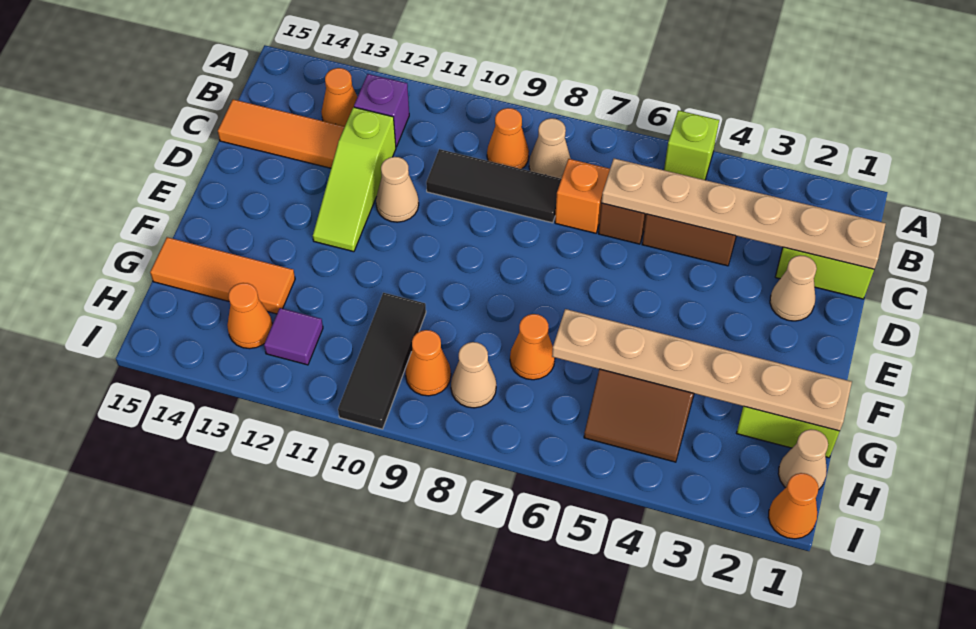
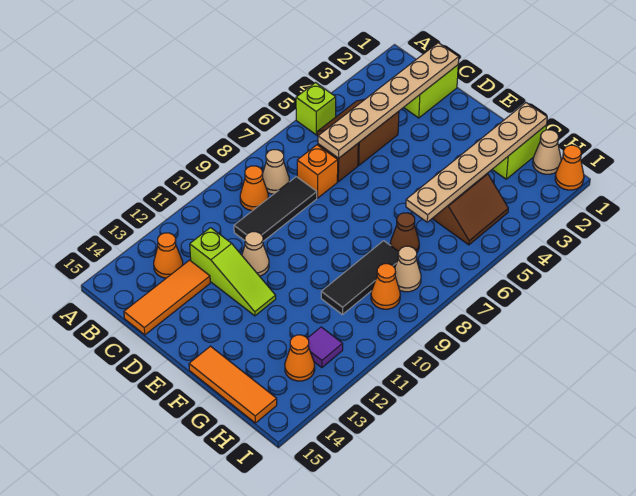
purple 1x1 brick [354,74,409,147] -> none
tan 1x1 cone [770,255,817,321] -> none
orange 1x1 cone [510,314,555,380] -> brown 1x1 cone [390,213,419,252]
black 1x3 tile [338,293,426,429] -> black 1x3 tile turned to [321,241,399,315]
orange 1x3 tile [150,237,295,314] -> orange 1x3 tile turned to [189,346,277,423]

